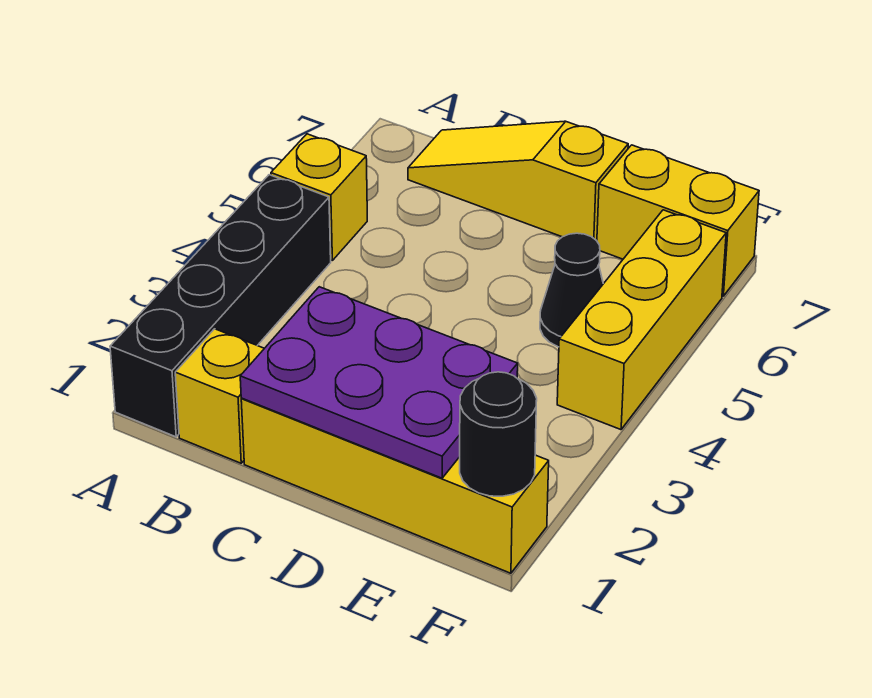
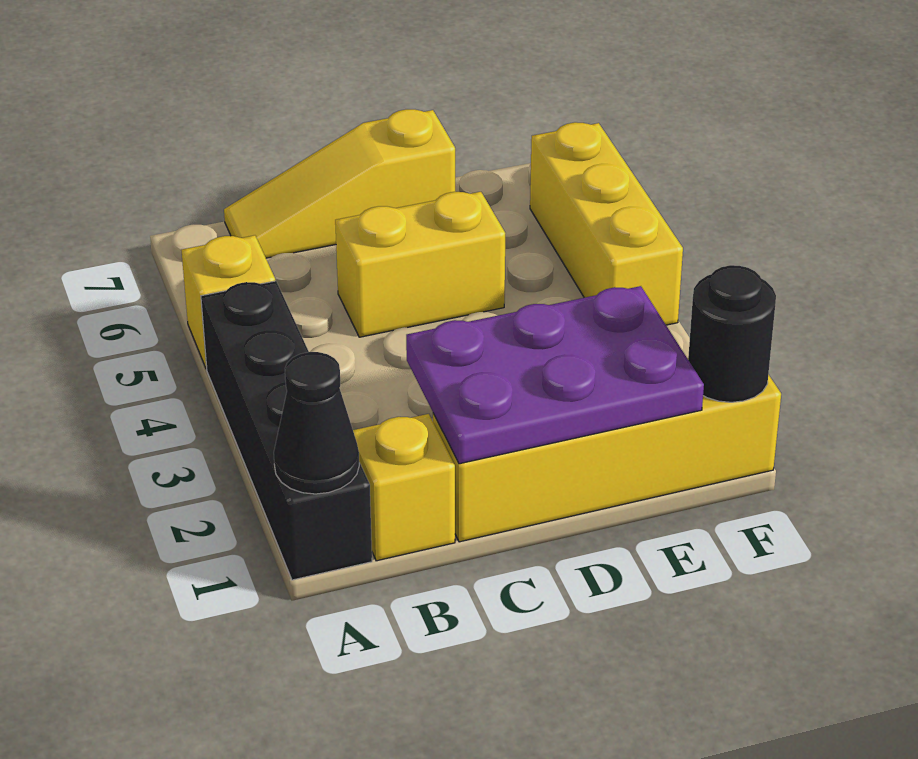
black 1x1 cone [540,233,603,347] -> black 1x1 cone moved to [274,352,359,494]
yellow 1x2 brick [597,145,759,296] -> yellow 1x2 brick moved to [335,192,505,337]

